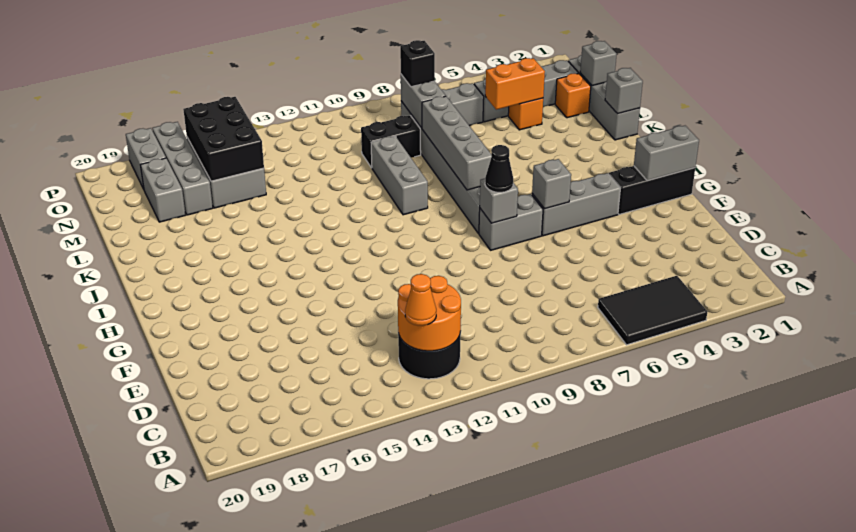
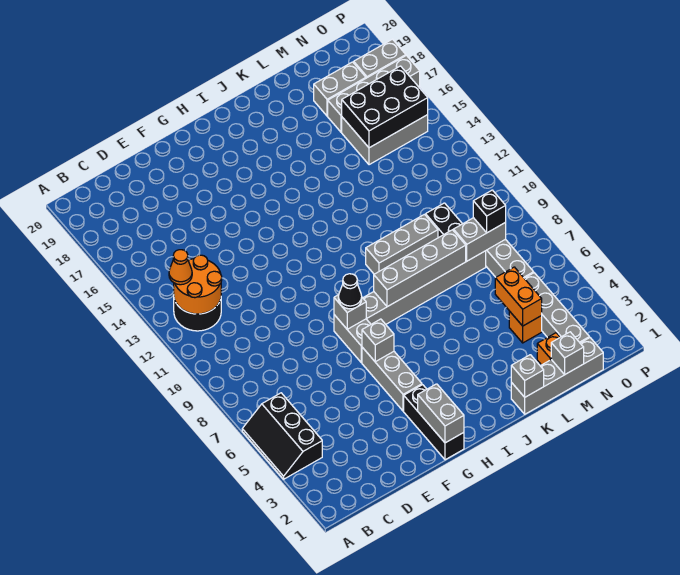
black 2x3 tile [598,276,707,345] -> black 2x3 slope [242,393,322,479]

